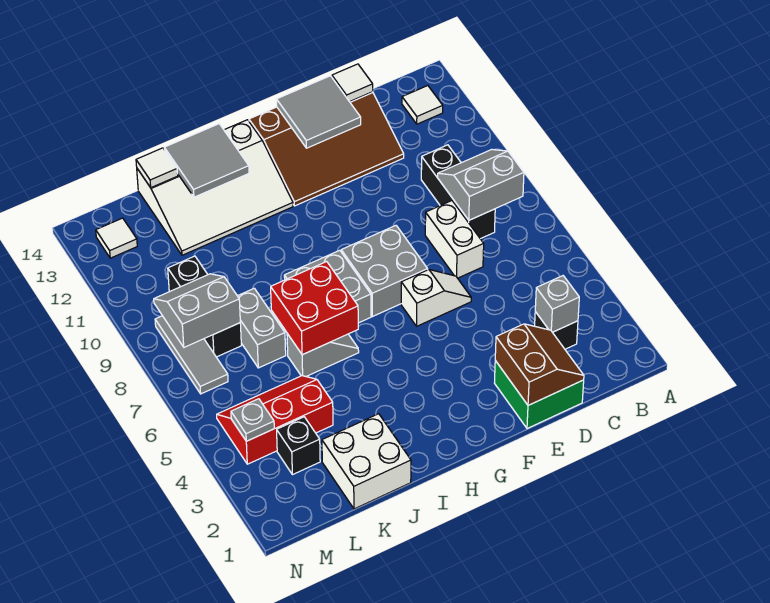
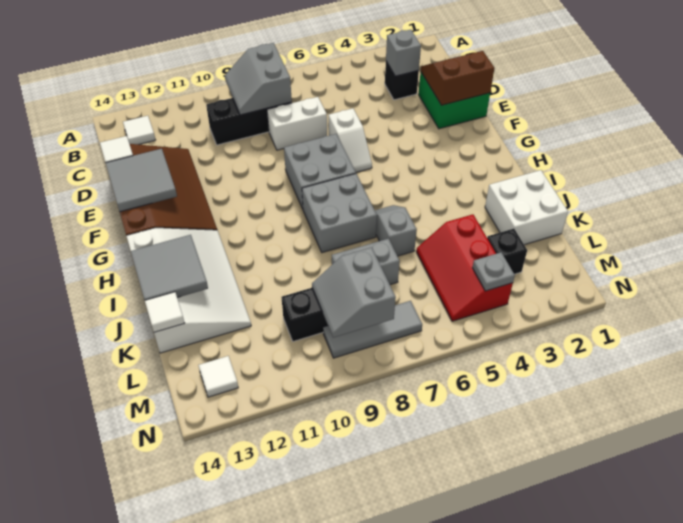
white 1x2 slope [401,270,471,326] -> white 1x2 slope turned to [328,108,372,172]
red 2x2 brick [271,262,358,355] -> none

